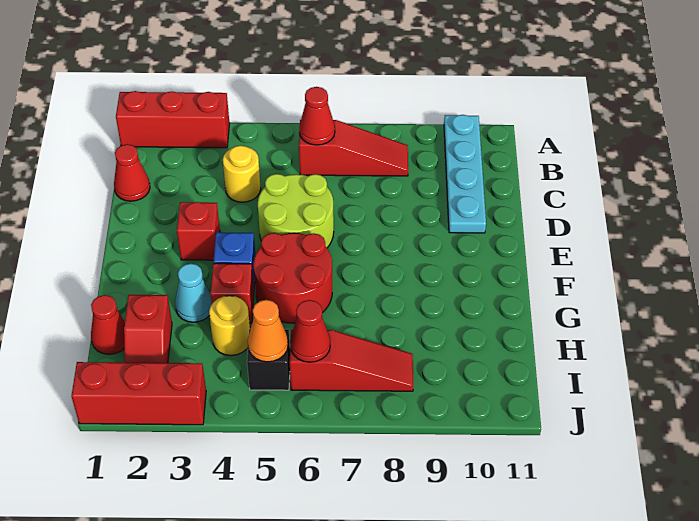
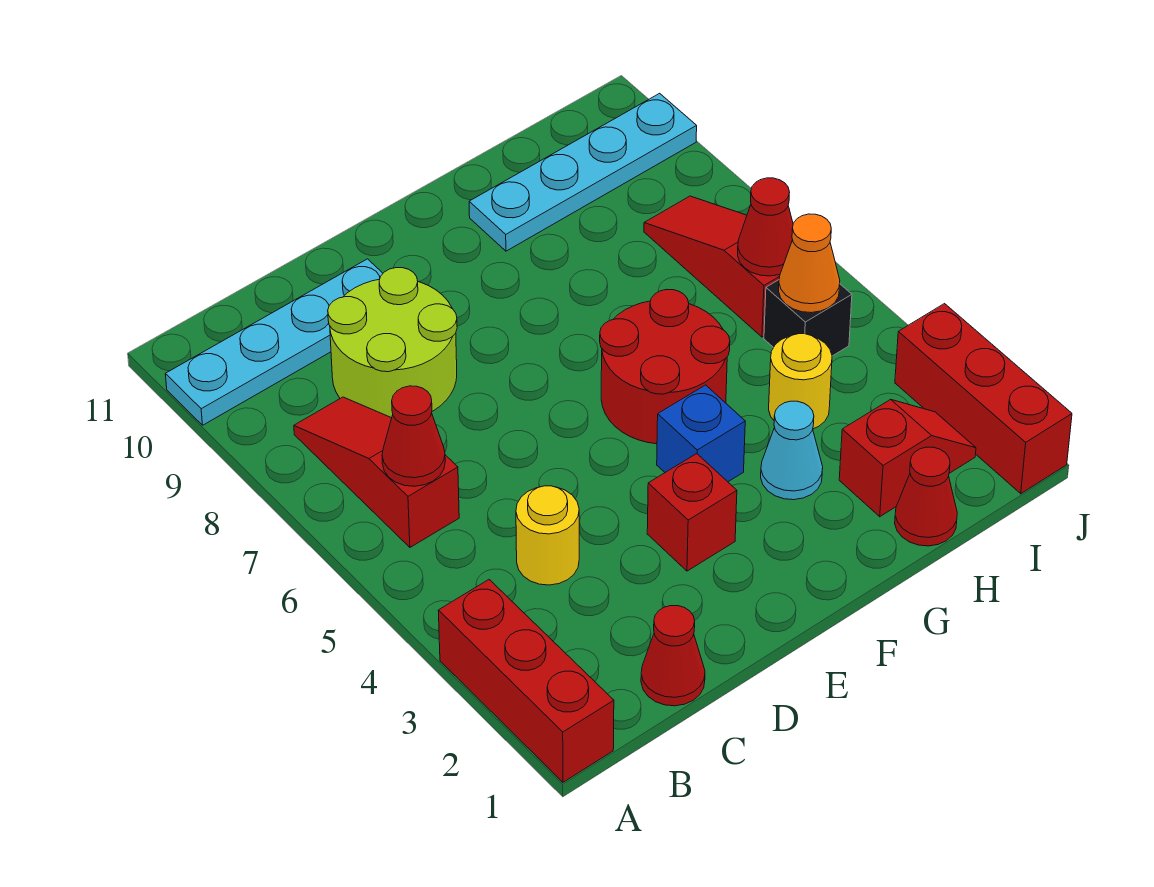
lime 2x2 round brick [258,174,334,248] -> lime 2x2 round brick moved to [328,268,457,418]
red 1x1 brick [211,263,254,323] -> none
none -> cyan 1x4 plate [469,93,697,251]

